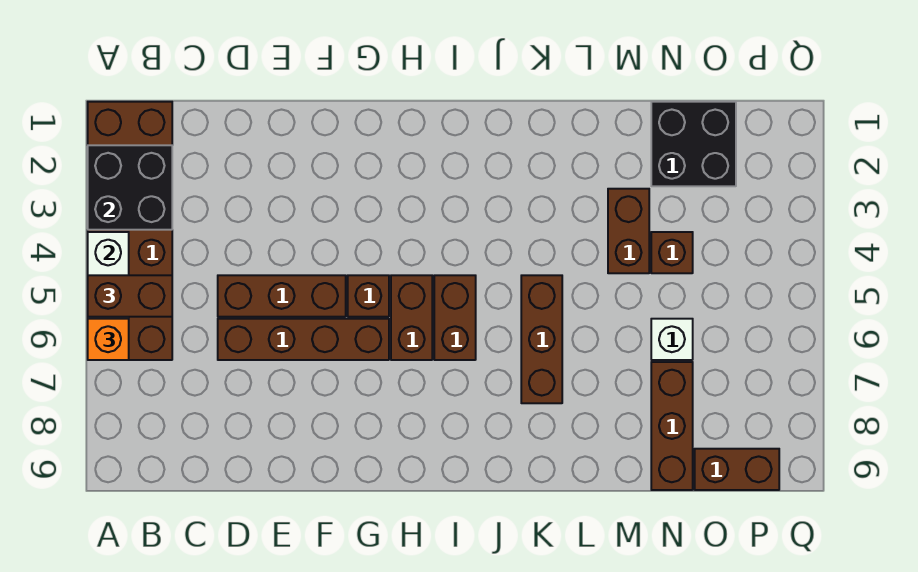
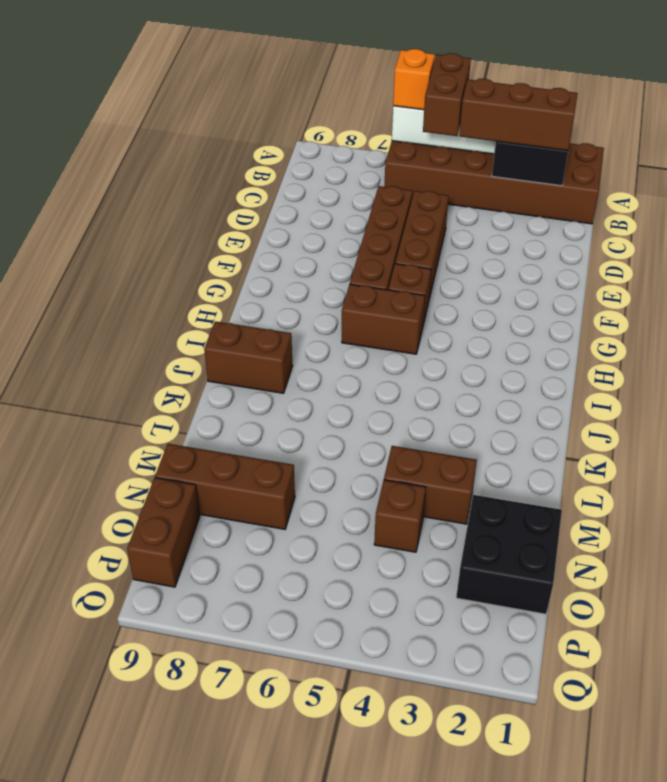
brown 1x2 brick [434,275,476,360] -> brown 1x2 brick moved to [204,321,293,393]
brown 1x3 brick [521,275,562,403] -> brown 1x3 brick moved to [459,79,578,151]
white 1x1 brick [651,319,693,360] -> none

